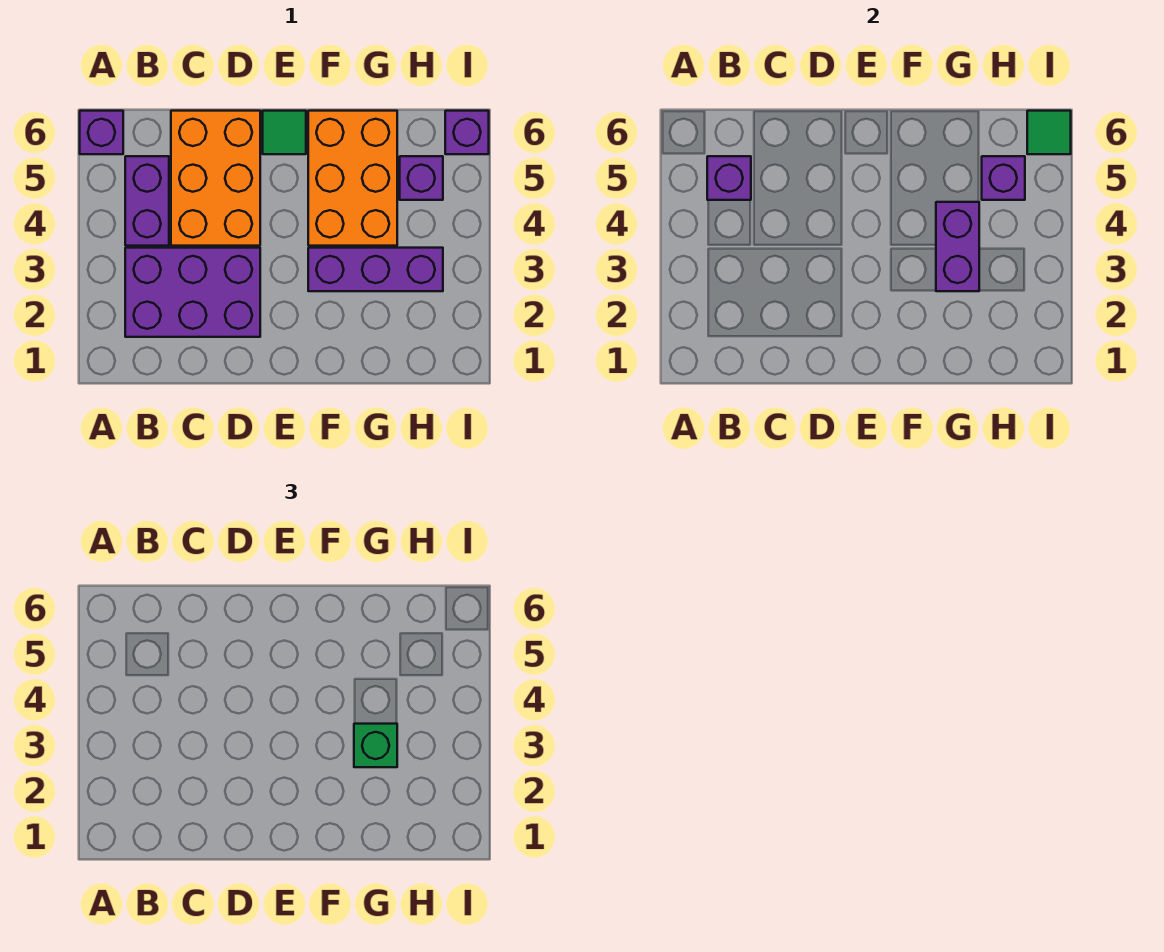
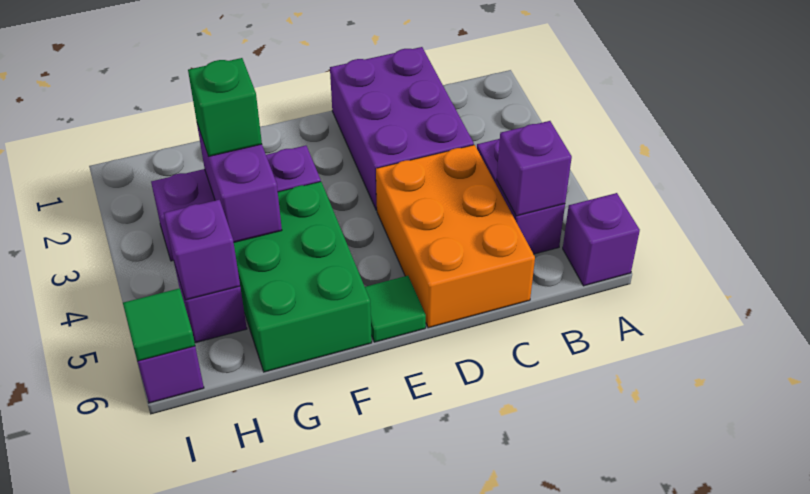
purple 2x3 brick [125,248,260,337] -> purple 2x3 brick turned to [330,47,474,210]
orange 2x3 brick [308,111,397,246] -> green 2x3 brick [234,182,372,372]

